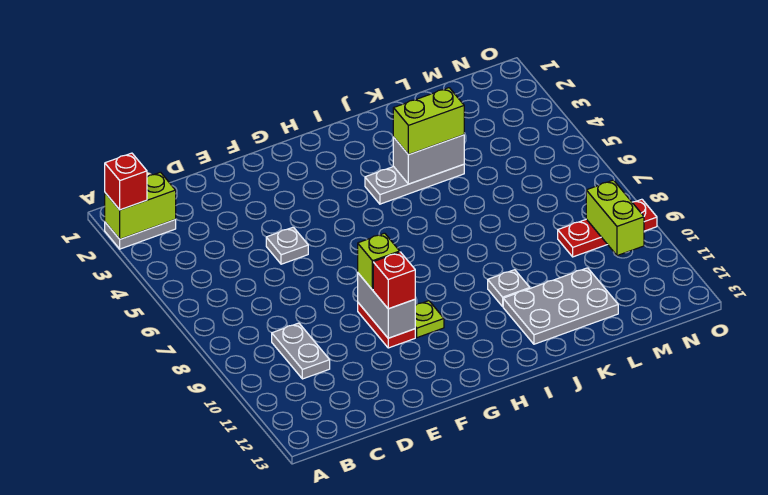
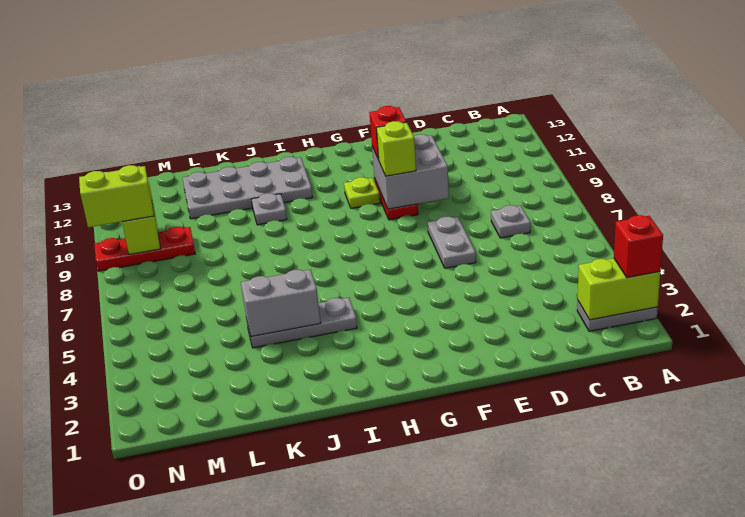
grey 1x2 plate [272,323,330,379] -> grey 1x2 plate moved to [428,216,476,268]
grey 1x1 plate [266,227,308,264] -> grey 1x1 plate moved to [491,205,531,238]
grey 1x2 brick [358,273,415,338] -> grey 2x2 brick [372,134,449,209]
lime 1x2 brick [393,88,464,155] -> lime 1x2 brick moved to [79,165,154,227]
grey 2x3 plate [503,268,618,344] -> grey 2x4 plate [183,157,312,219]

